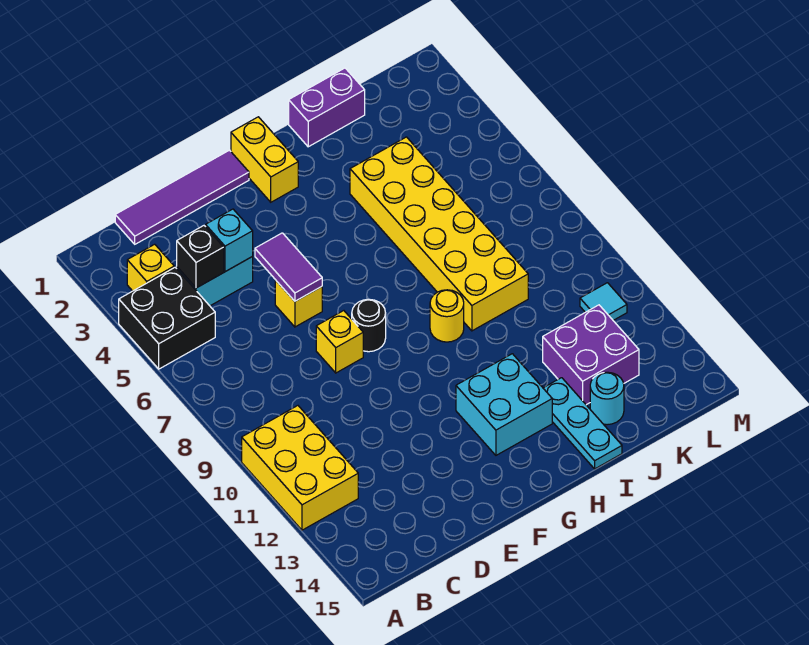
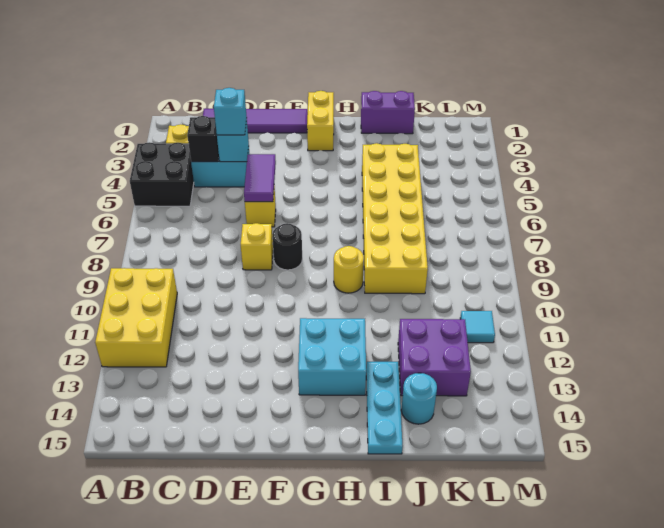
none -> cyan 1x1 brick [214,88,247,135]

